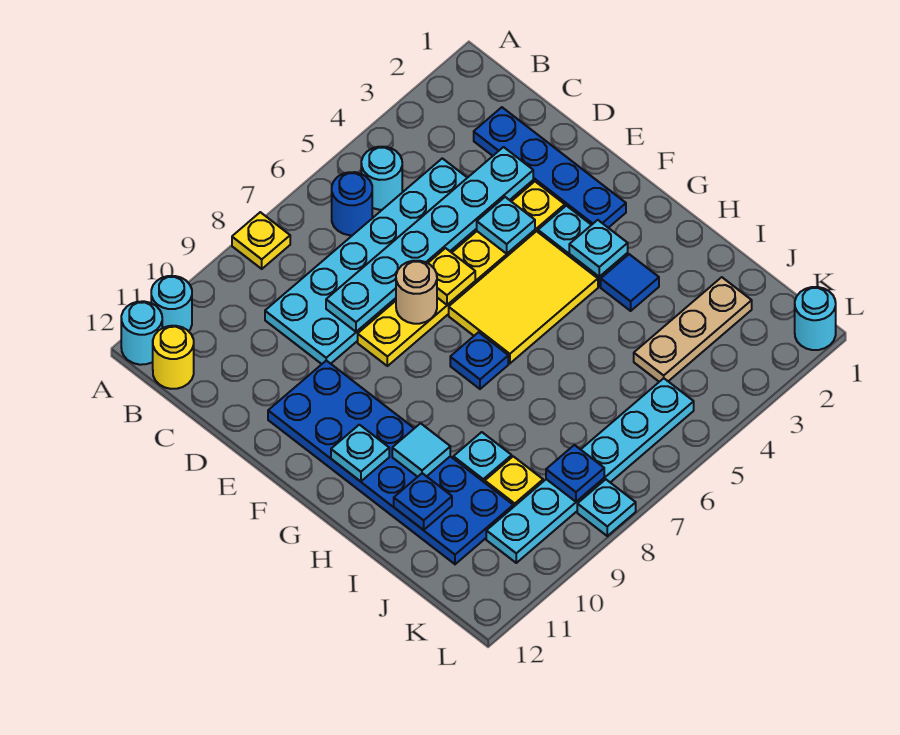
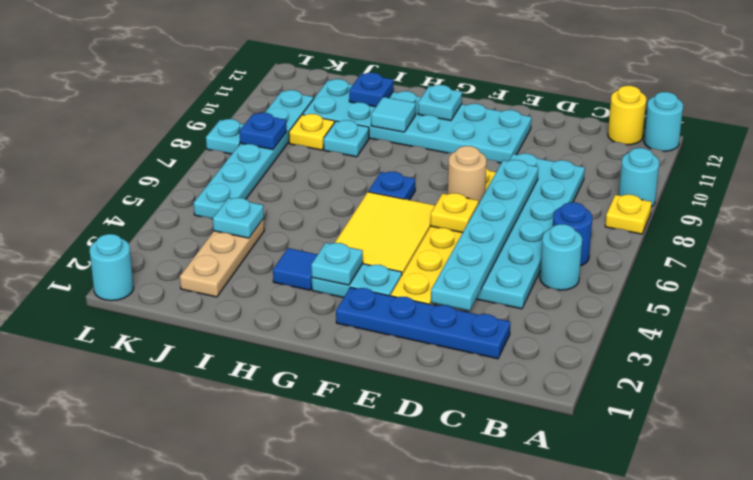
cyan 1x1 round brick [151,276,192,331] -> cyan 1x1 round brick moved to [619,148,659,207]
cyan 1x1 plate [477,197,535,254] -> cyan 1x1 plate moved to [213,198,264,238]
blue 2x6 plate [268,360,513,564] -> cyan 2x6 plate [303,79,531,163]

